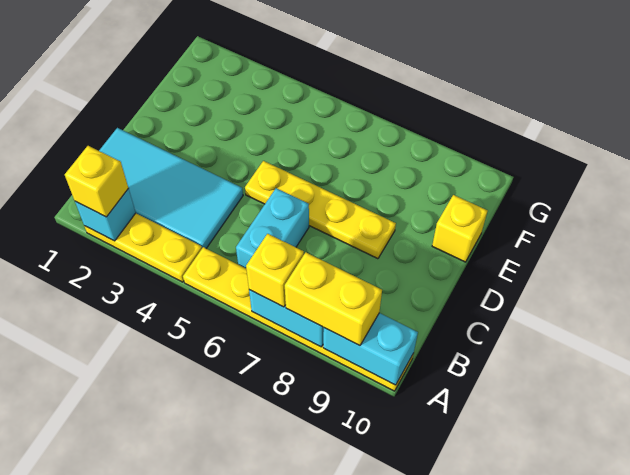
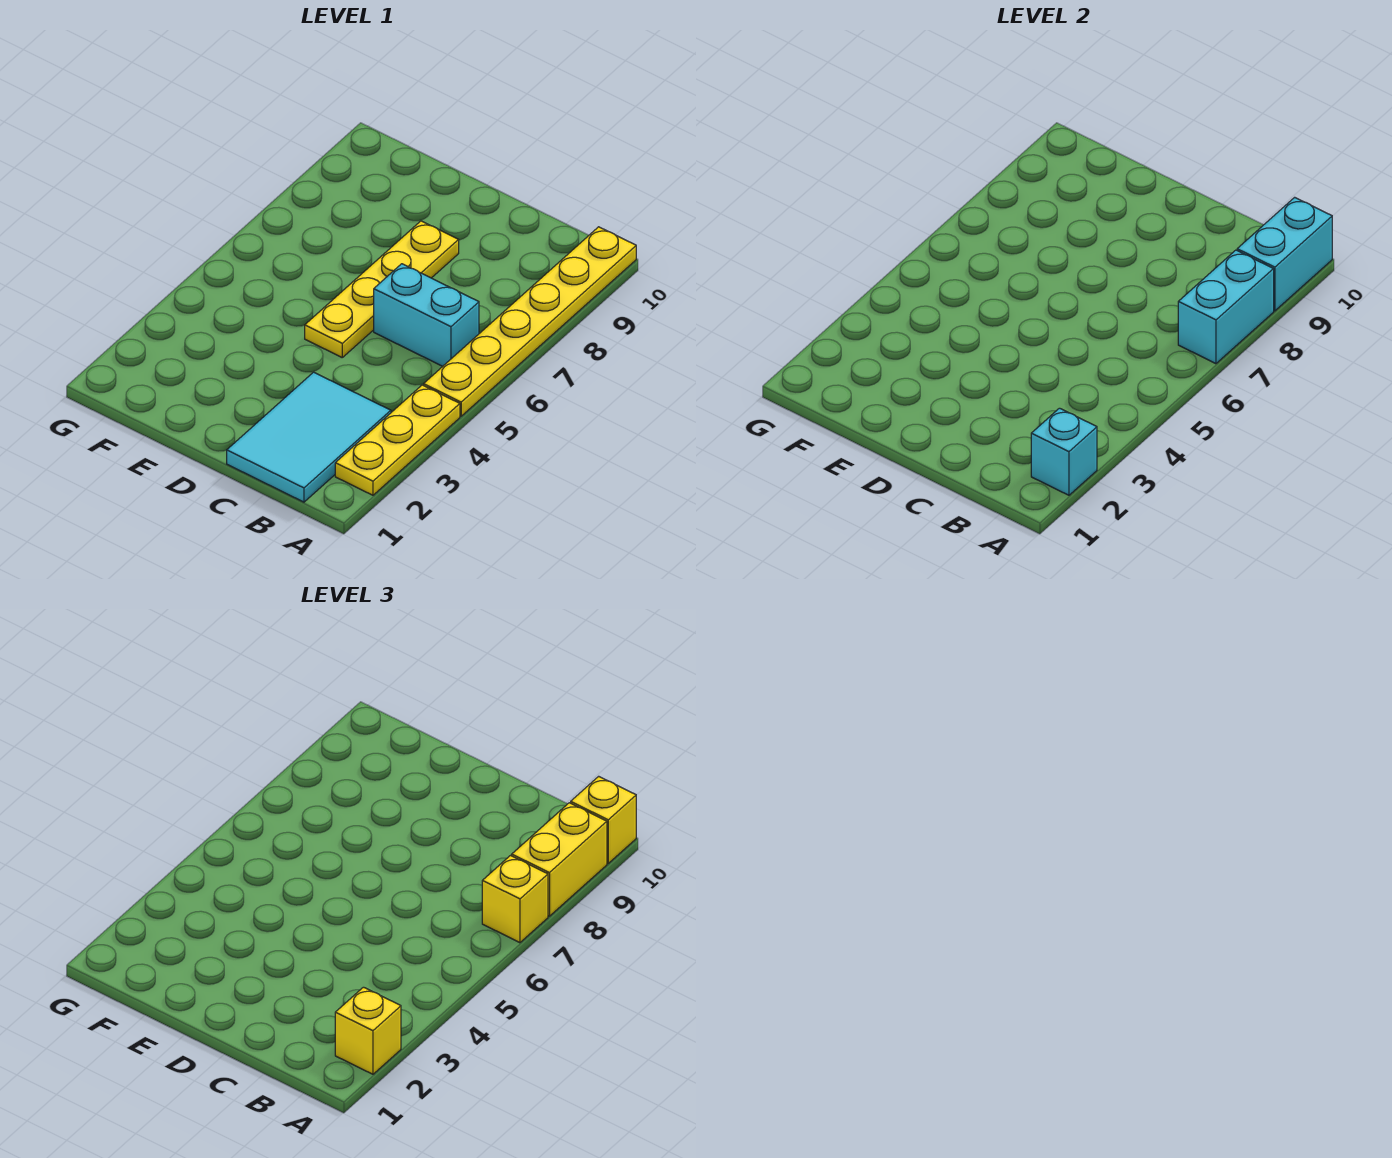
cyan 2x4 tile [99,128,243,248] -> cyan 2x3 tile [227,372,391,502]
yellow 1x1 brick [432,195,487,262] -> yellow 1x1 brick moved to [571,776,636,863]

